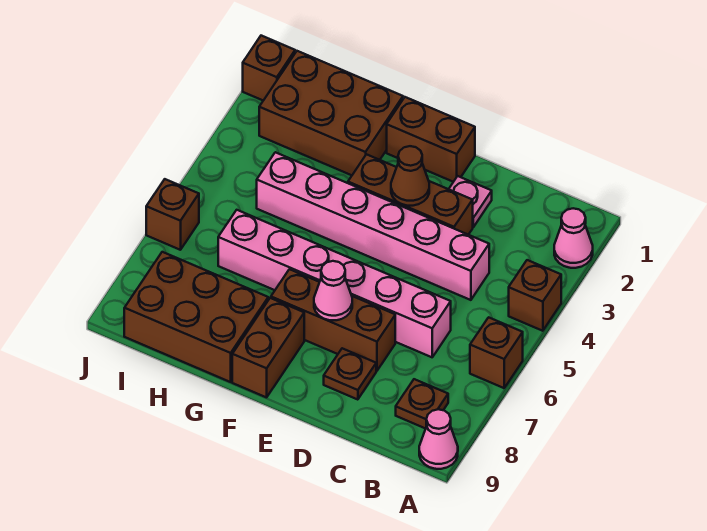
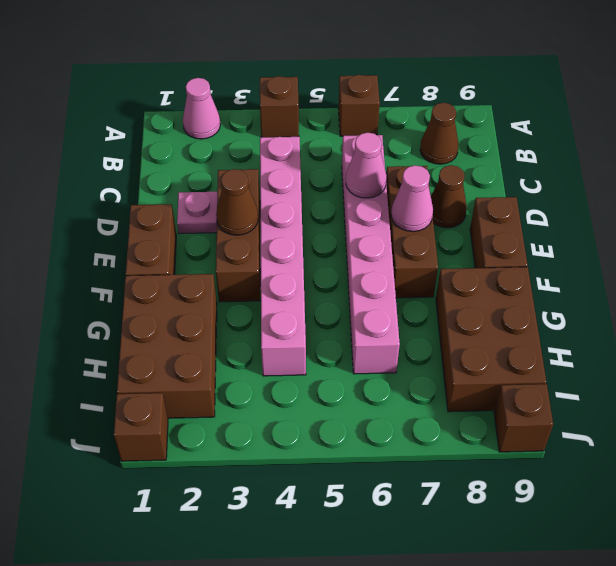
pink 1x1 cone [419,409,458,469] -> pink 1x1 cone moved to [346,133,387,198]
brown 1x1 plate [396,379,448,429] -> brown 1x1 cone [420,103,459,164]
brown 1x1 plate [324,348,376,400] -> brown 1x1 cone [431,165,467,228]
brown 1x2 brick [232,298,304,397] -> brown 1x2 brick turned to [470,197,527,268]
brown 1x1 brick [146,179,199,250] -> brown 1x1 brick moved to [494,384,553,452]

